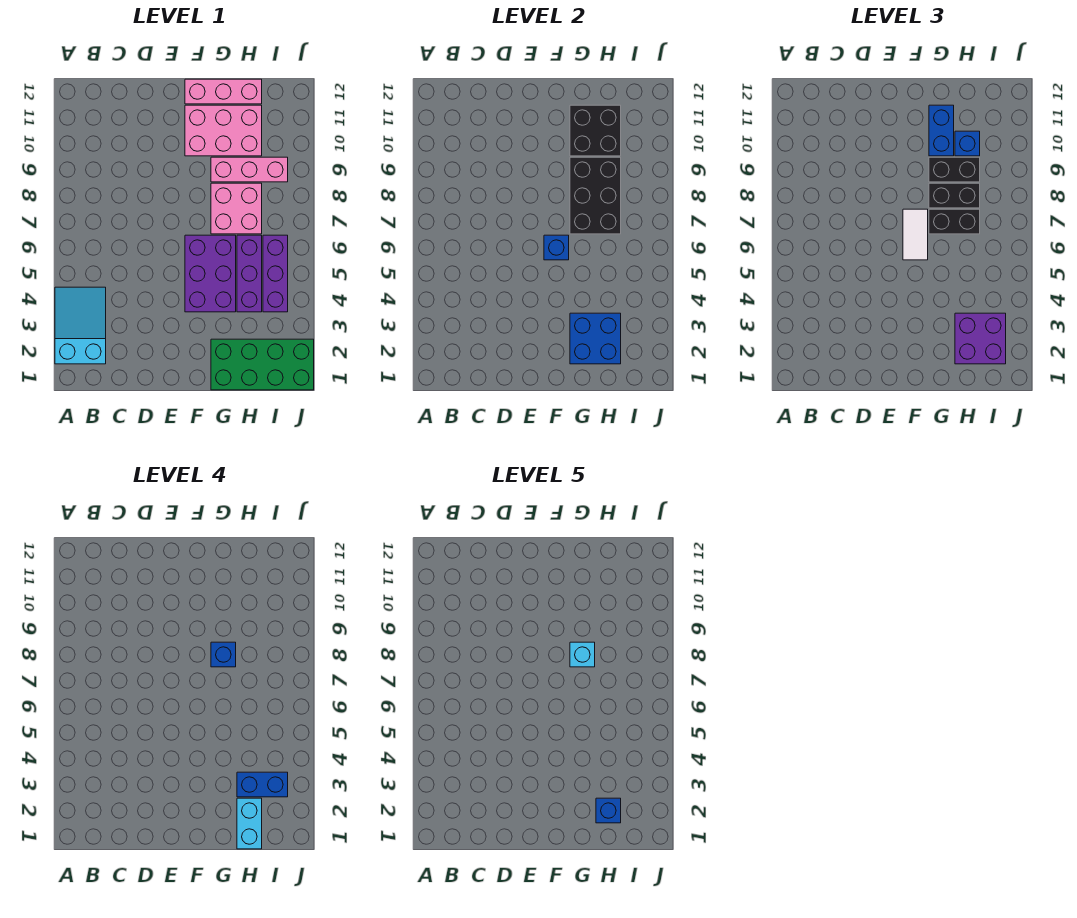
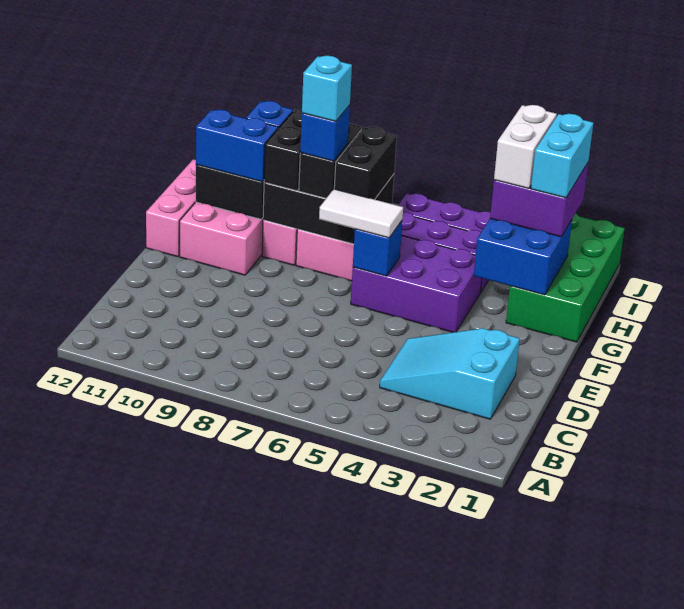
cyan 2x3 slope [55,287,106,364] -> cyan 2x3 slope moved to [380,328,520,419]
cyan 1x2 brick [237,798,262,849] -> cyan 1x2 brick turned to [531,114,593,198]
blue 1x1 brick [596,798,621,823] -> none
blue 1x2 brick [237,772,288,797] -> white 1x2 brick [494,105,557,188]

